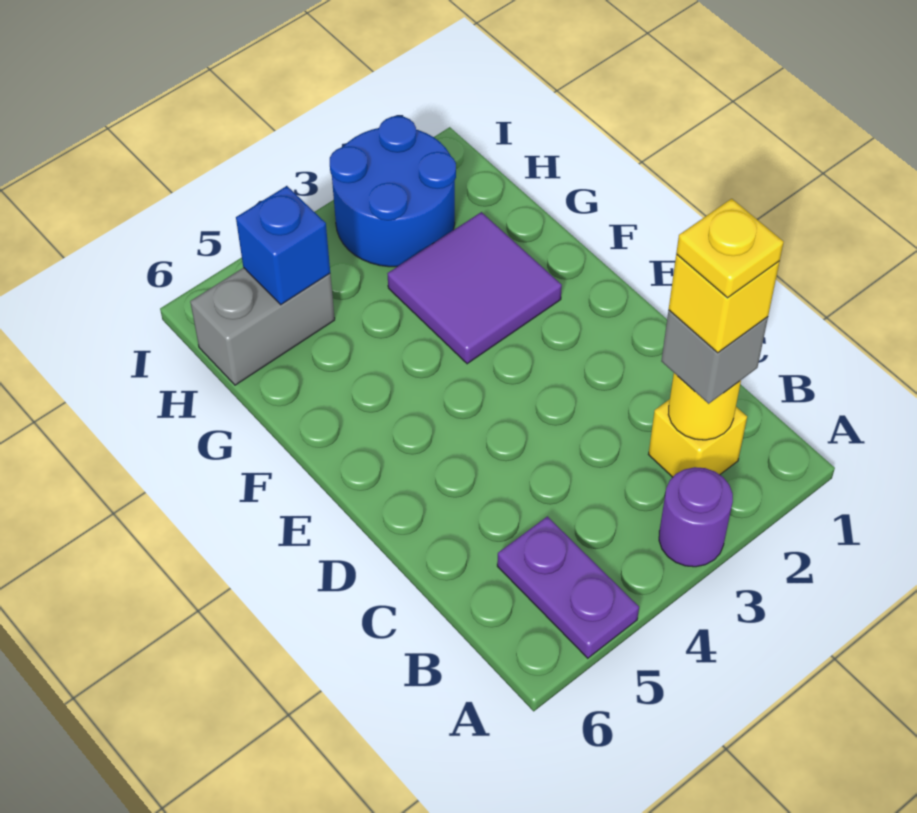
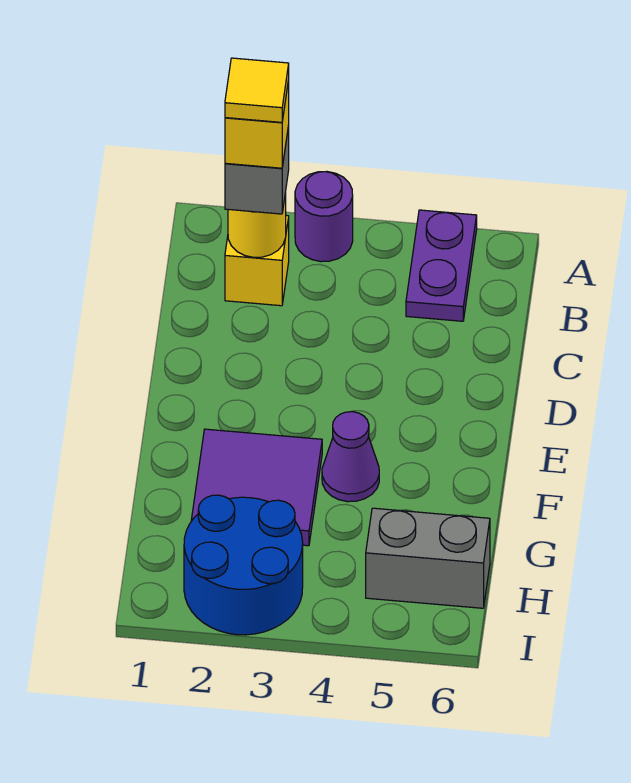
yellow 1x1 plate [676,199,784,298] -> yellow 1x1 tile [225,58,289,122]
none -> purple 1x1 cone [322,412,379,502]
blue 1x1 brick [236,186,330,305] -> none

